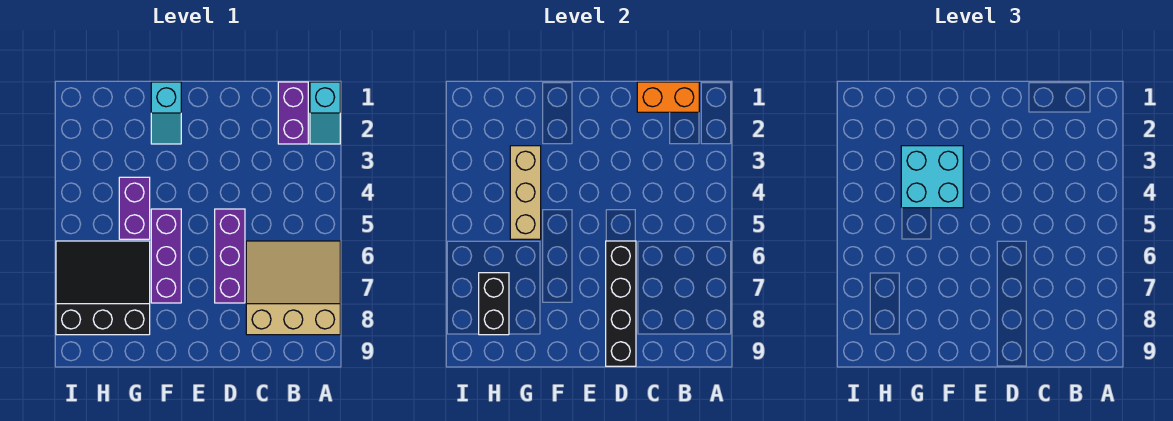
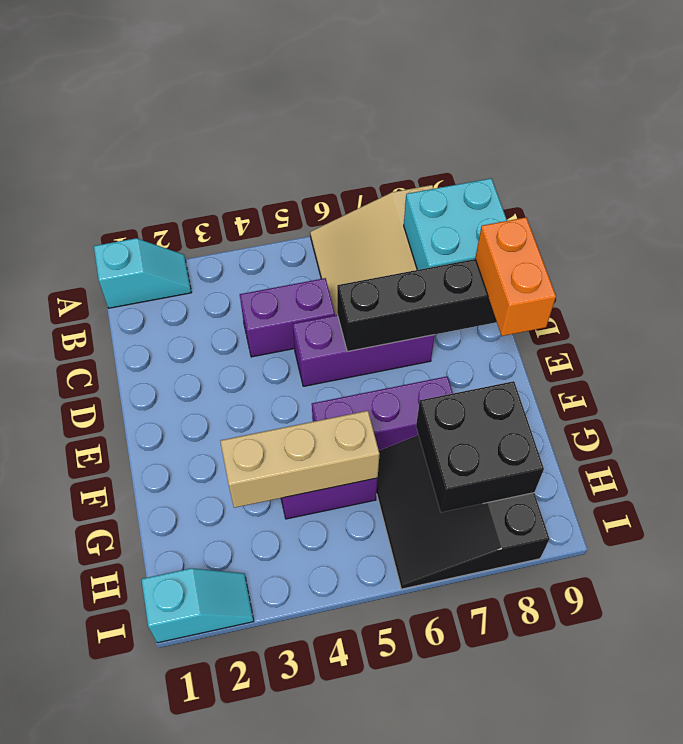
purple 1x2 brick [278,82,308,144] -> purple 1x2 brick moved to [240,278,335,357]
orange 1x2 brick [637,82,699,112] -> orange 1x2 brick moved to [475,217,556,336]
cyan 1x2 slope [151,82,181,144] -> cyan 1x2 slope moved to [141,568,254,643]
cyan 2x2 brick [901,146,963,208] -> cyan 2x2 brick moved to [404,178,507,270]
black 1x2 brick [479,273,509,335] -> black 2x2 brick [416,381,544,512]

